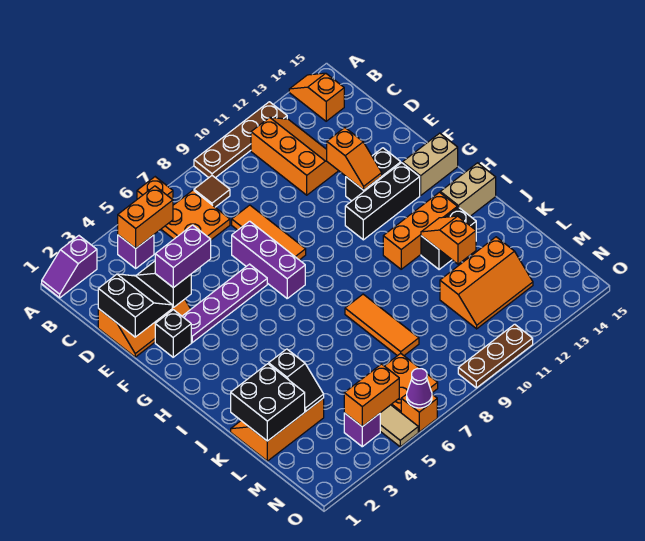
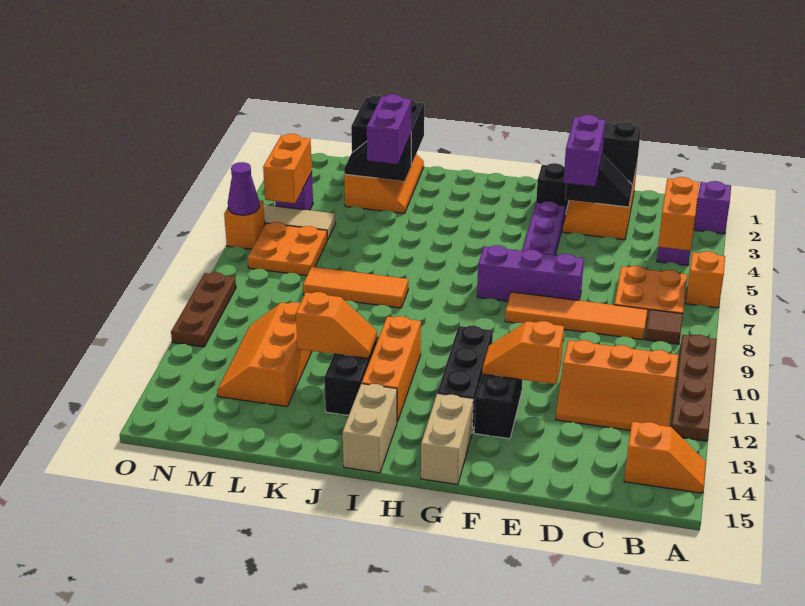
orange 1x3 tile [232,205,306,260] -> orange 1x4 tile [505,292,648,340]
none -> purple 1x2 brick [367,94,411,164]

